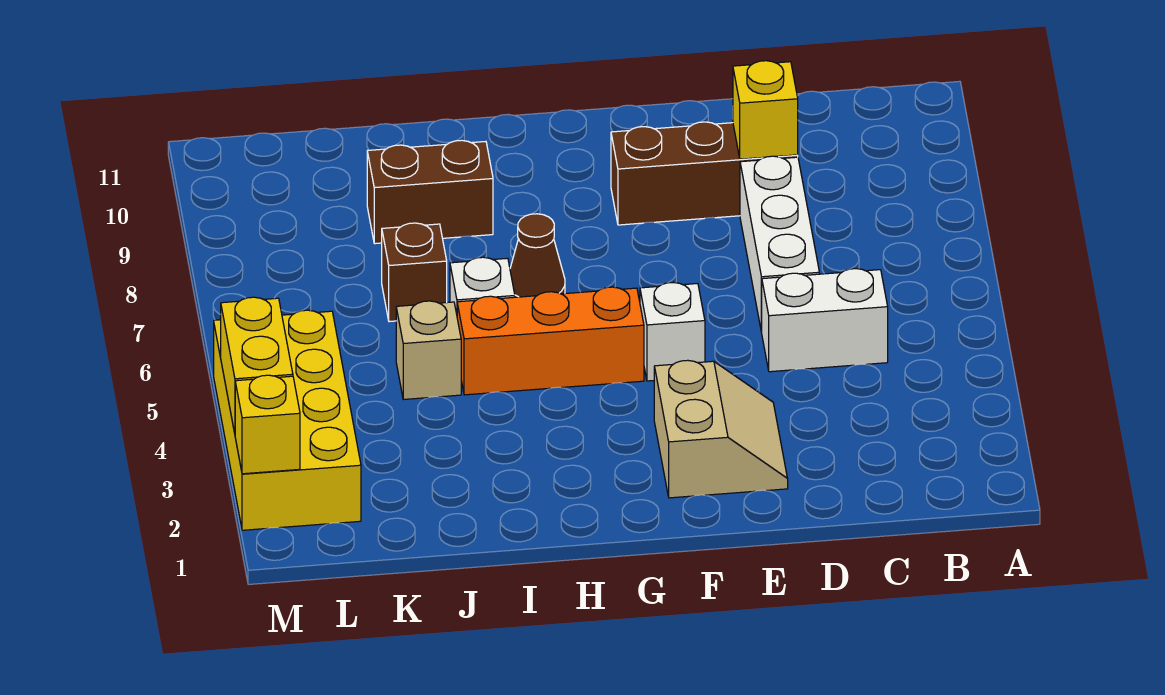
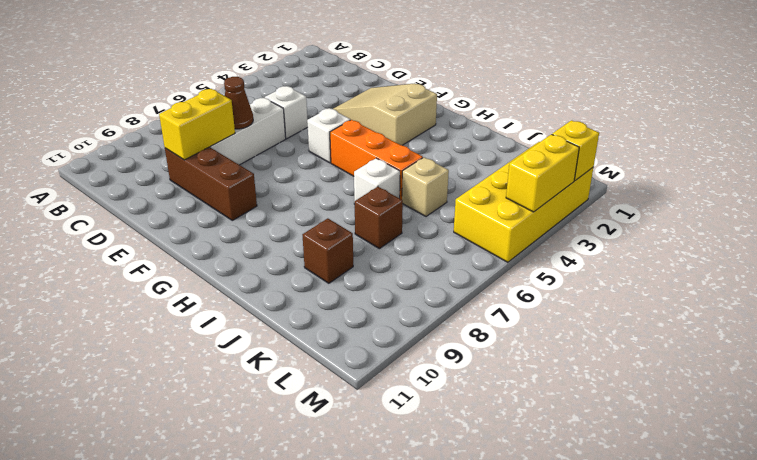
white 1x2 brick [762,269,888,372] -> white 1x1 brick [265,86,308,139]
yellow 1x1 brick [733,61,798,159] -> yellow 1x2 brick [159,89,235,160]
tan 2x2 slope [654,360,788,498] -> tan 2x3 slope [333,84,437,145]
brown 1x1 cone [510,214,565,297] -> brown 1x1 cone moved to [224,77,253,129]
brown 1x2 brick [367,140,493,244] -> brown 1x1 brick [303,218,353,283]

